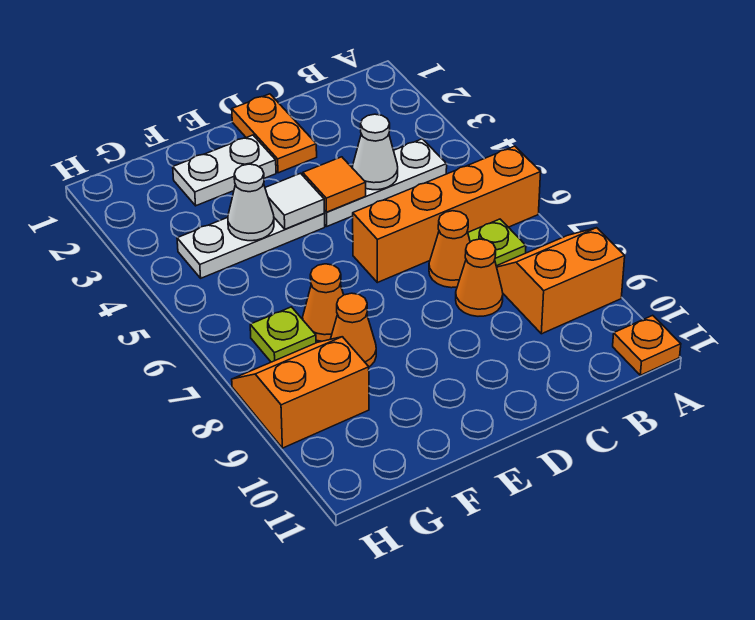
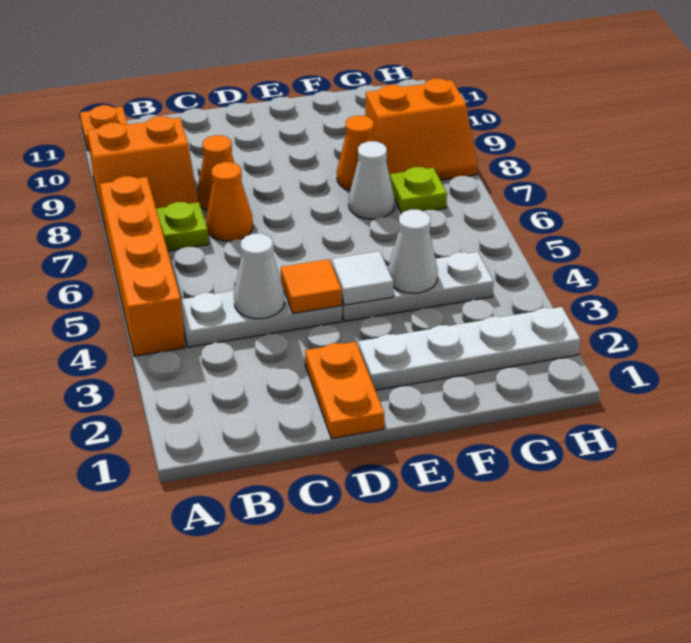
orange 1x4 brick [353,146,541,283] -> orange 1x4 brick turned to [100,176,185,356]
white 1x2 plate [173,135,276,206] -> white 1x4 plate [358,307,580,390]
orange 1x1 cone [303,264,344,341] -> white 1x1 cone [349,141,395,219]

